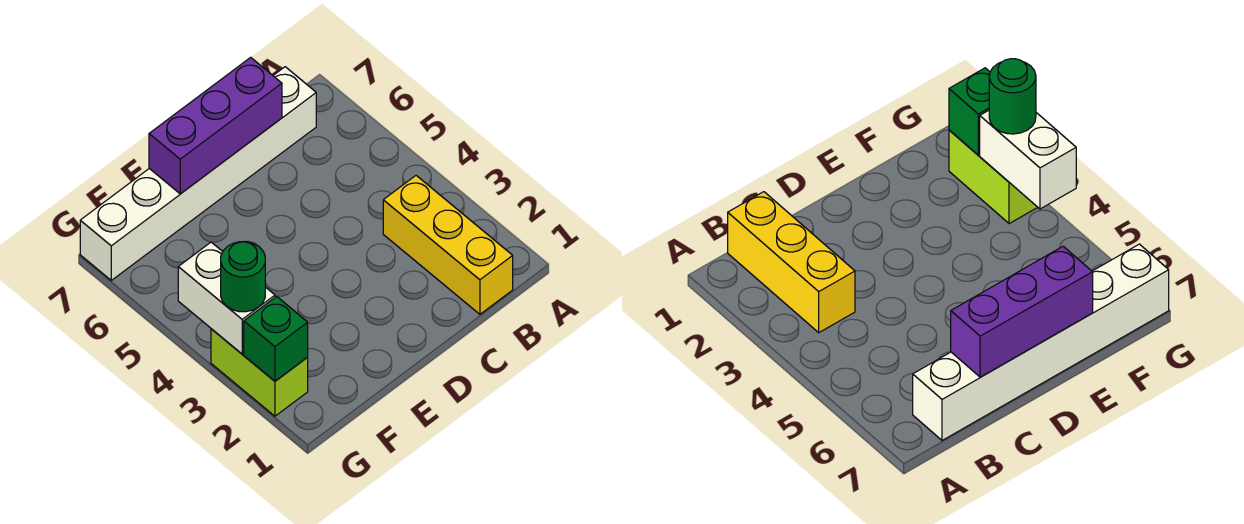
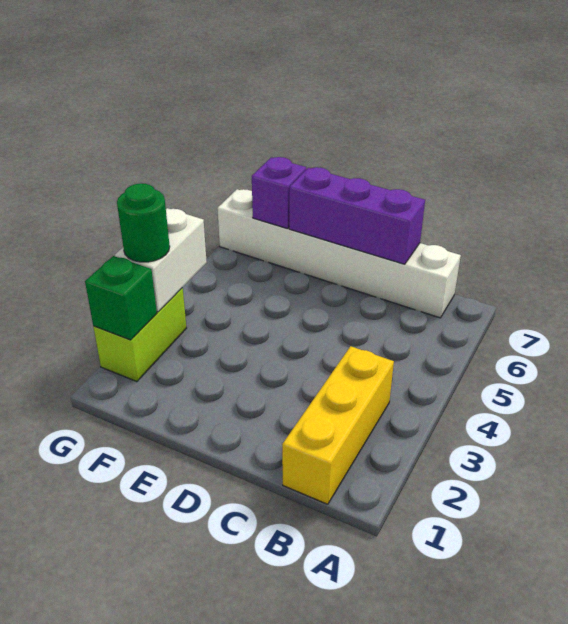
none -> purple 1x1 brick [252,157,306,229]

